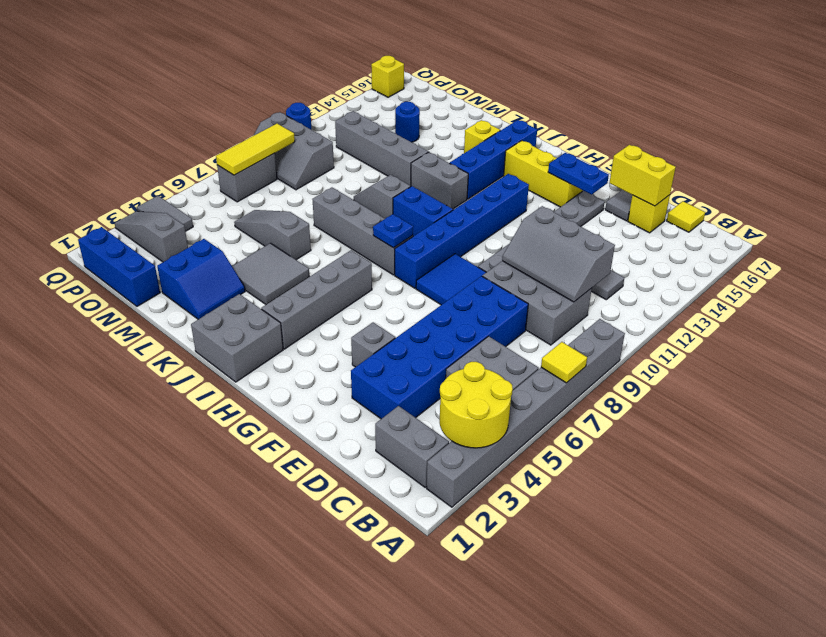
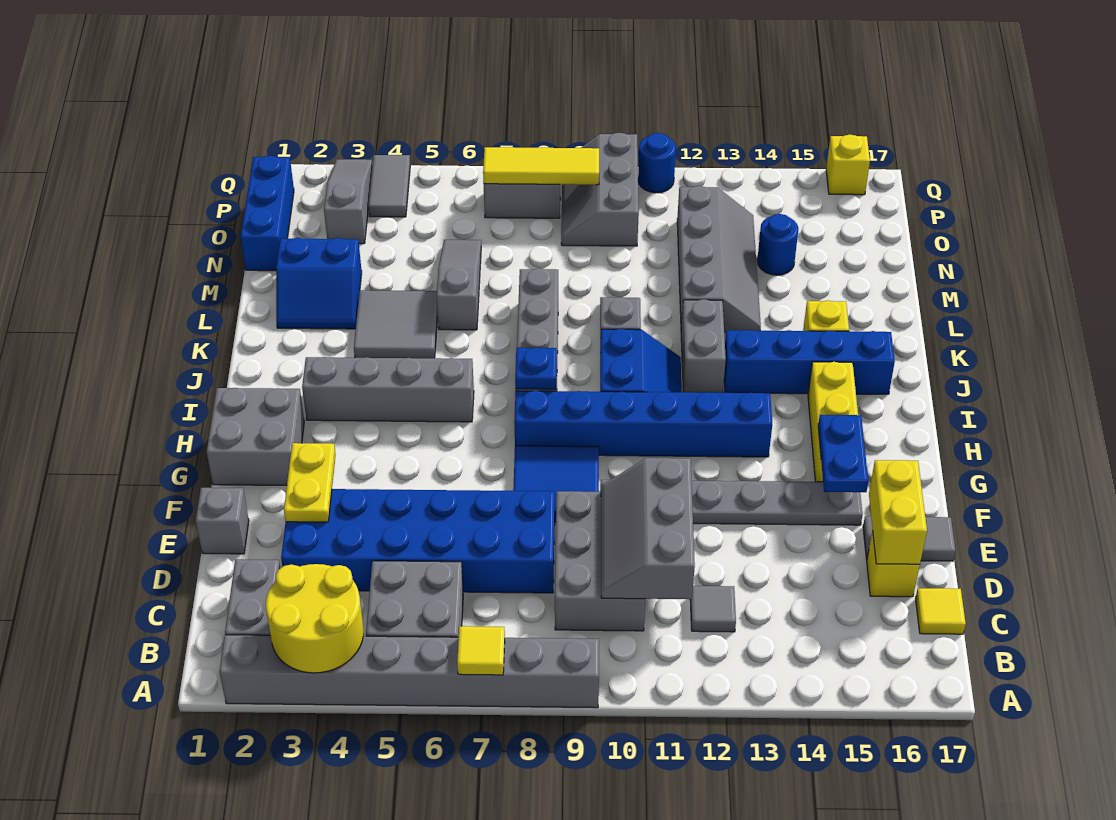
none -> yellow 1x2 plate [284,443,336,522]
grey 1x1 brick [351,322,395,367] -> grey 1x1 brick moved to [196,488,249,554]
grey 2x2 brick [191,294,283,382] -> grey 2x2 brick moved to [207,388,304,485]

